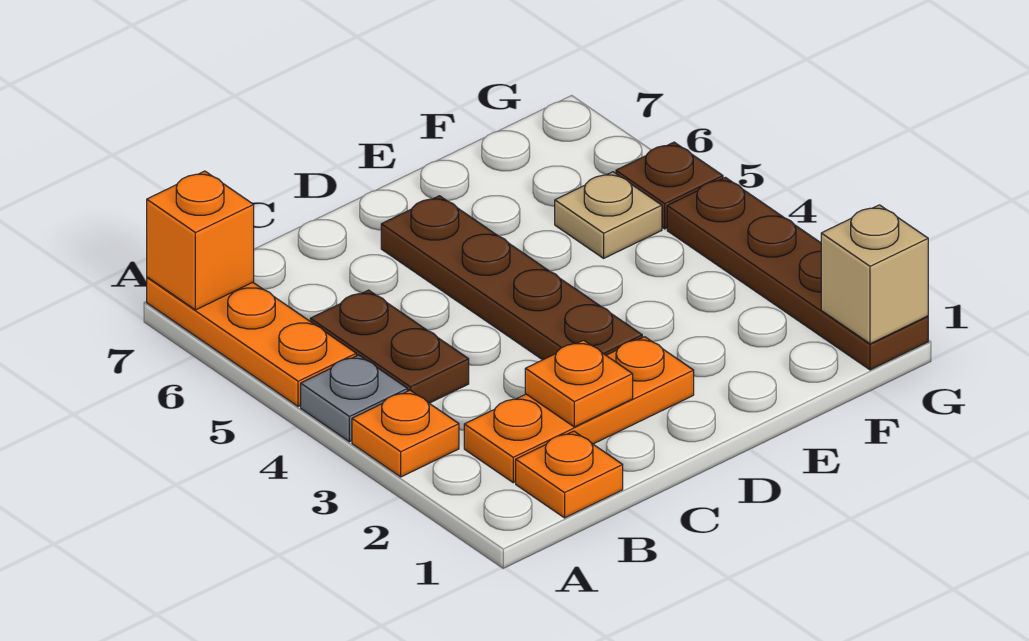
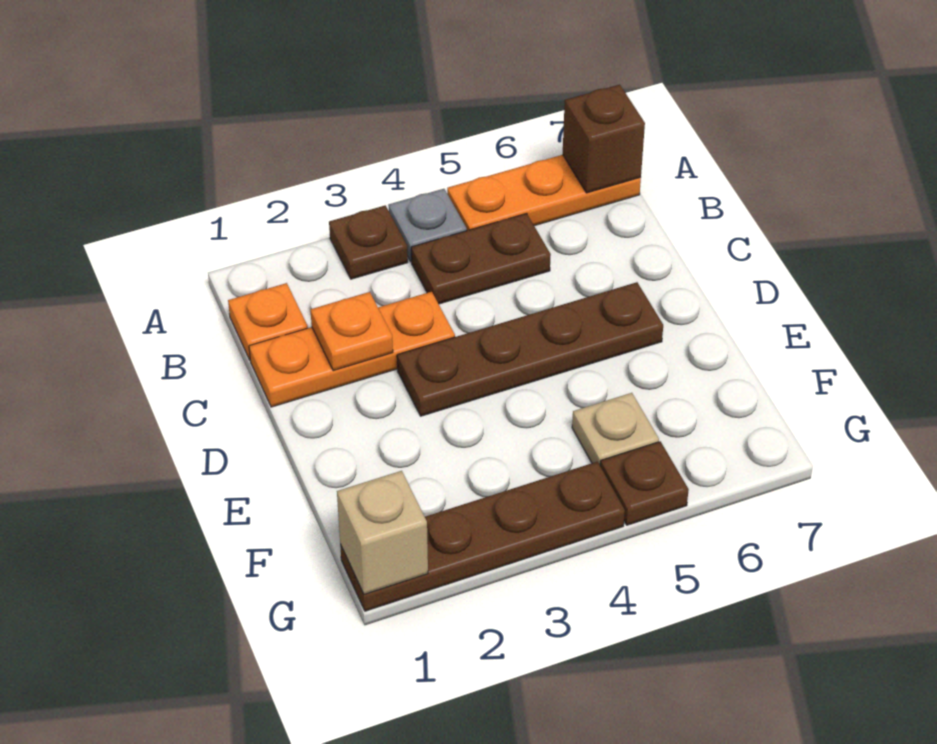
orange 1x1 plate [352,390,459,477] -> brown 1x1 plate [329,205,408,279]
orange 1x1 brick [147,171,254,310] -> brown 1x1 brick [563,85,645,193]
orange 1x3 plate [464,337,694,483] -> orange 1x3 plate turned to [249,292,455,407]

